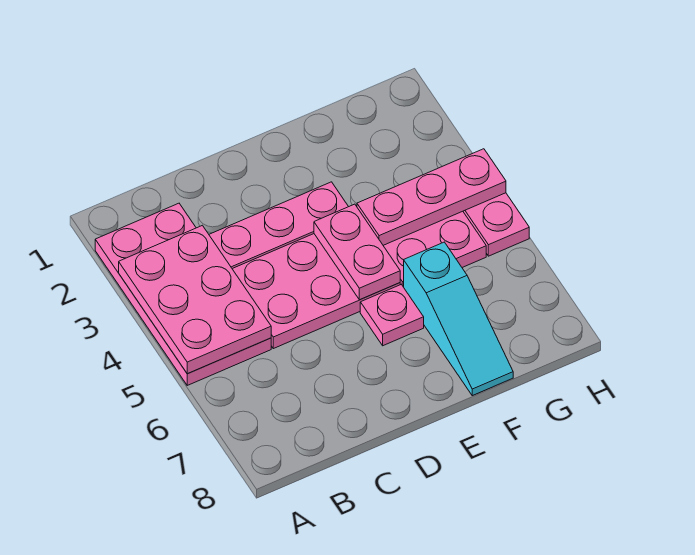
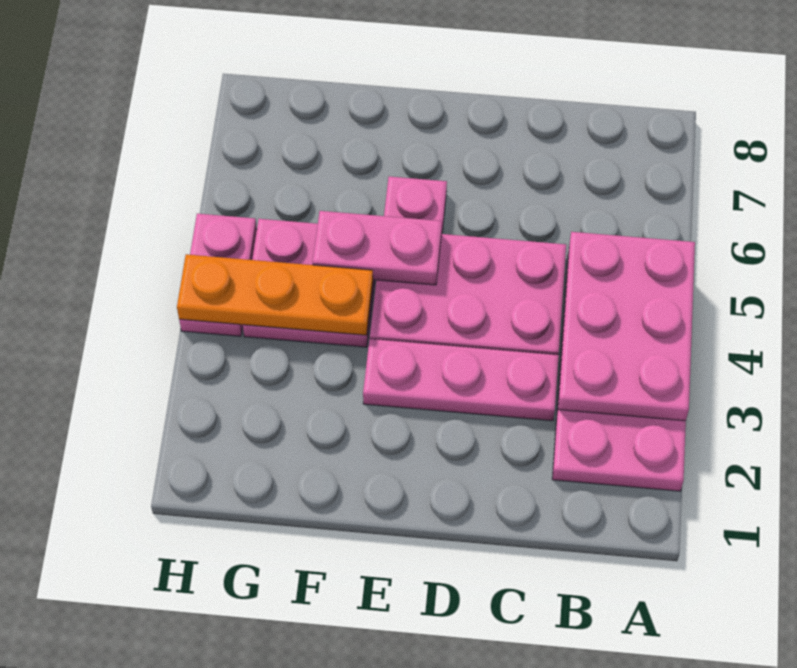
pink 1x2 plate [314,204,400,300] -> pink 1x2 plate turned to [313,211,442,285]
pink 1x3 plate [357,149,506,245] -> orange 1x3 plate [177,254,373,335]
cyan 1x3 slope [404,242,513,396] -> none

